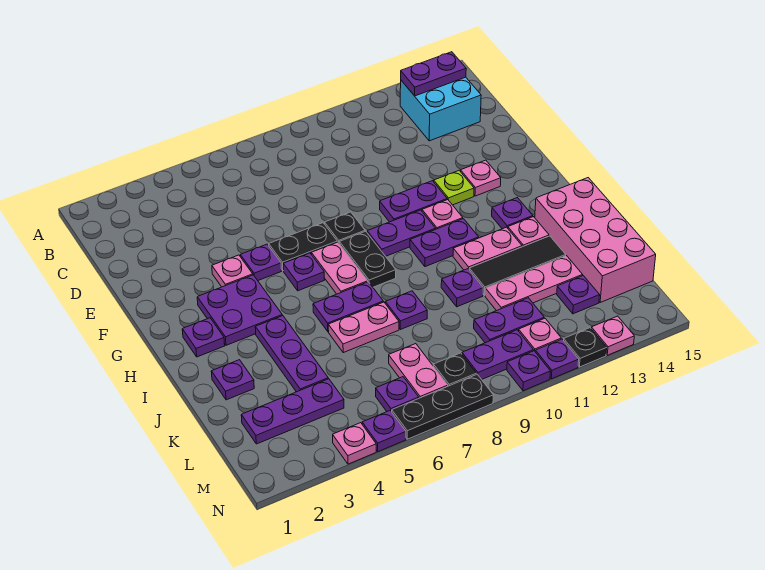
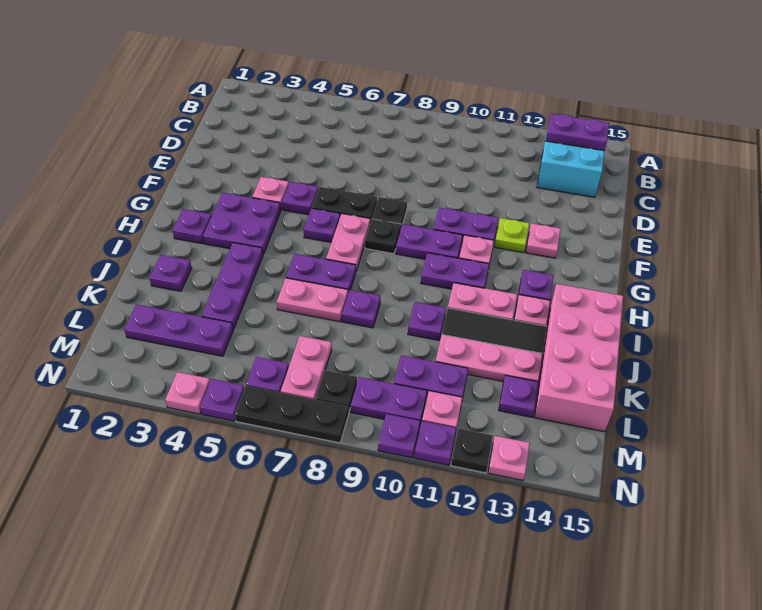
black 1x2 plate [339,231,396,287] -> black 1x1 plate [365,219,401,254]

